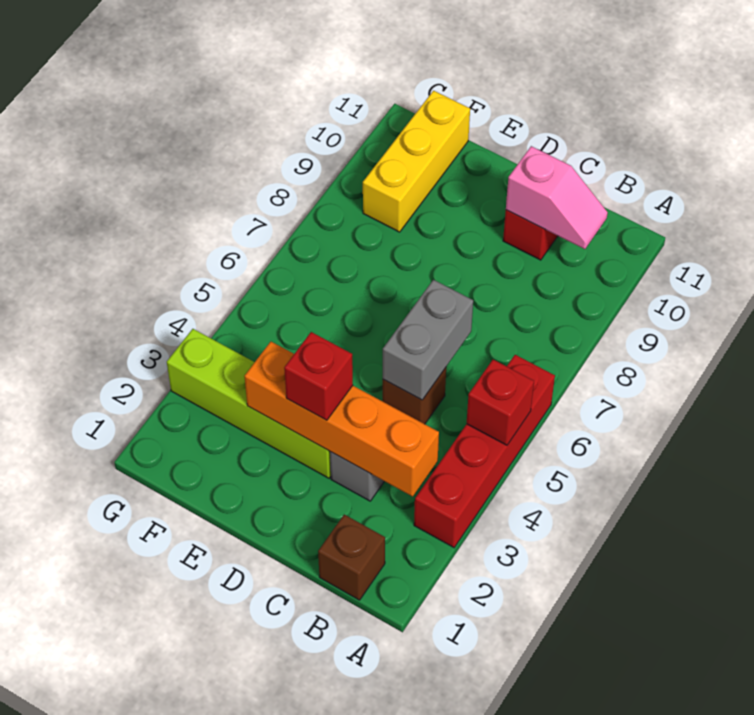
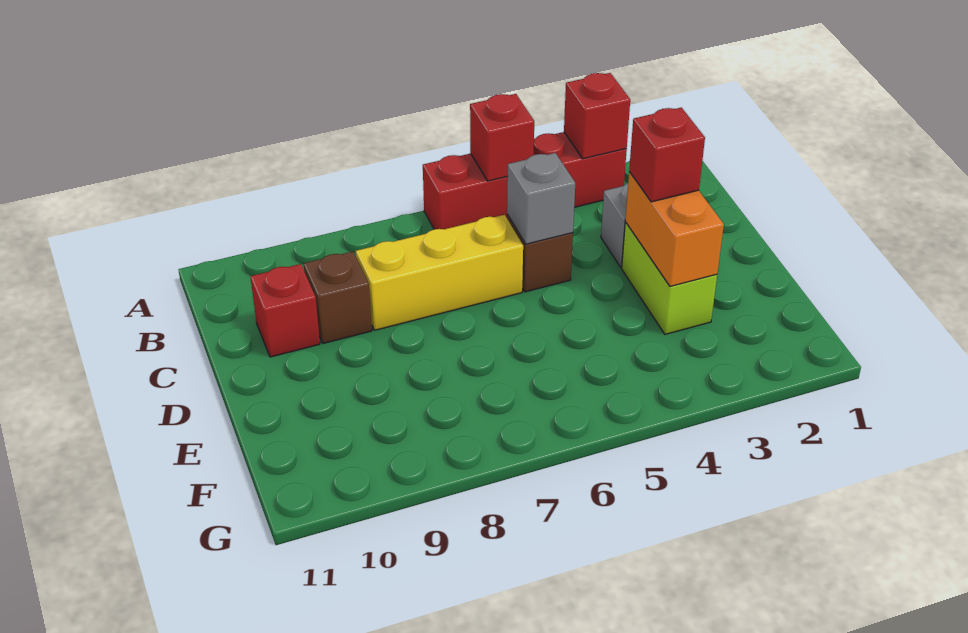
none -> red 1x1 brick [564,73,630,159]
brown 1x1 brick [318,514,385,600] -> brown 1x1 brick moved to [304,251,372,344]
orange 1x4 brick [244,342,439,497] -> orange 1x2 brick [625,172,724,286]
pink 1x2 slope [506,146,608,249] -> none
grey 1x2 brick [383,280,473,400] -> grey 1x1 brick [507,153,575,244]
lime 1x4 brick [167,329,331,478] -> lime 1x2 brick [622,222,717,334]
yellow 1x3 brick [363,91,470,232] -> yellow 1x3 brick moved to [356,215,523,330]

